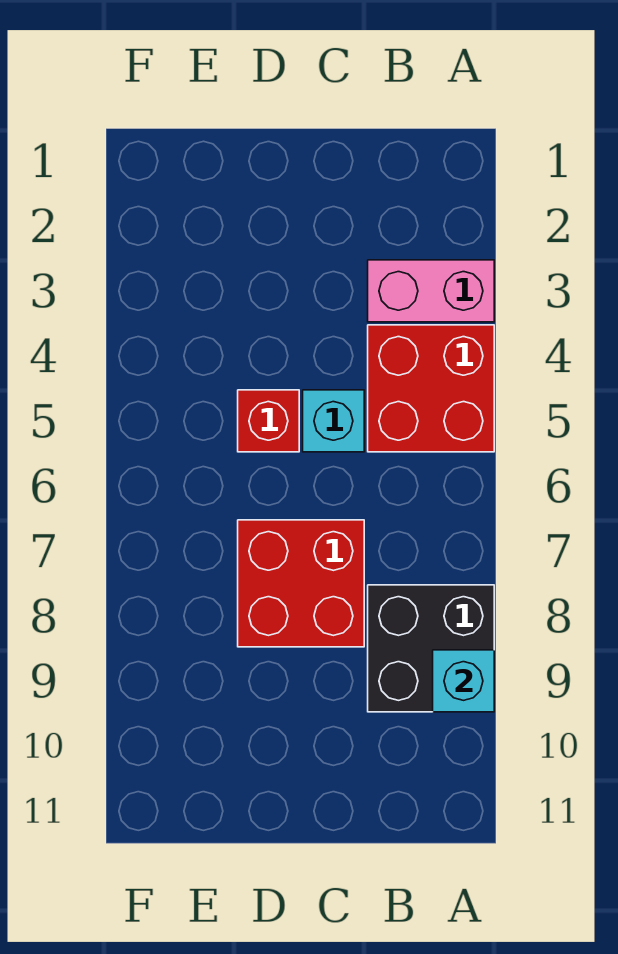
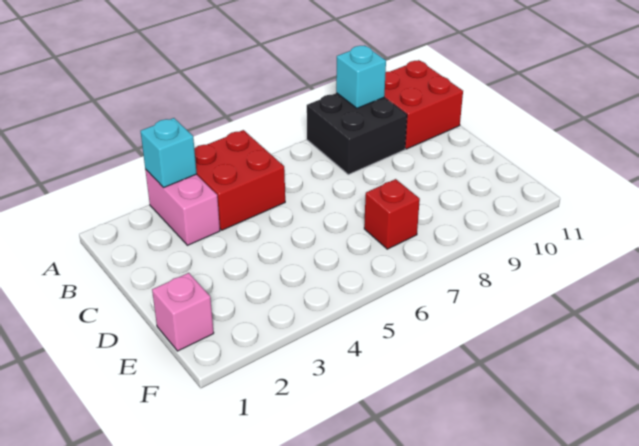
cyan 1x1 brick [303,390,364,452] -> cyan 1x1 brick moved to [141,118,197,188]
red 2x2 brick [238,520,364,647] -> red 2x2 brick moved to [384,60,463,149]
red 1x1 brick [238,390,299,452] -> red 1x1 brick moved to [364,179,420,249]
none -> pink 1x1 brick [152,273,214,351]

